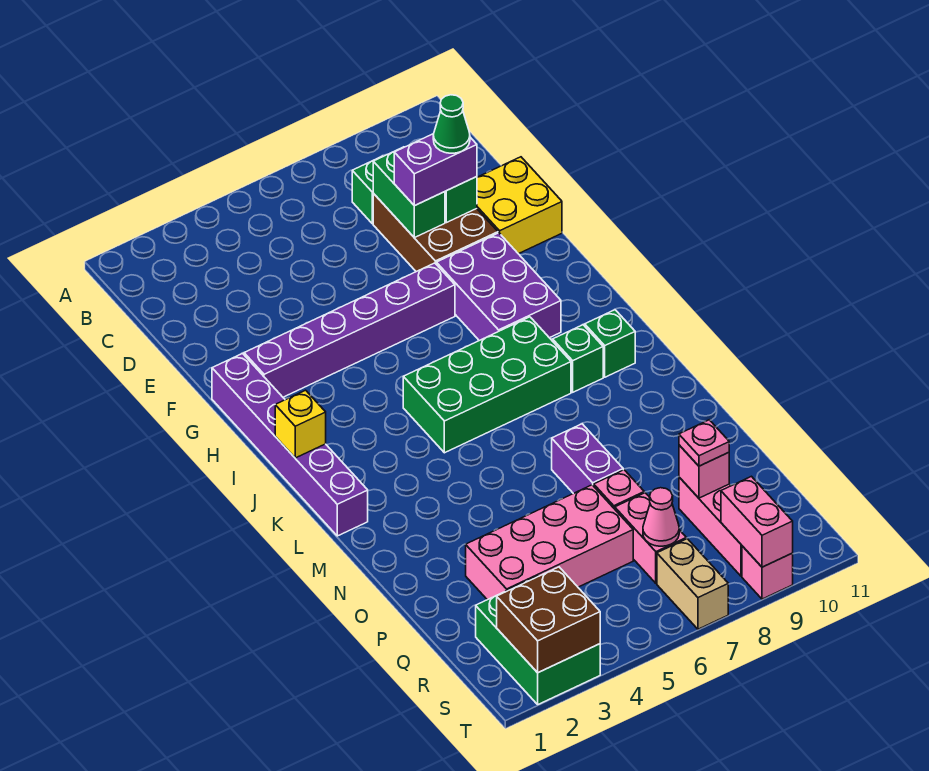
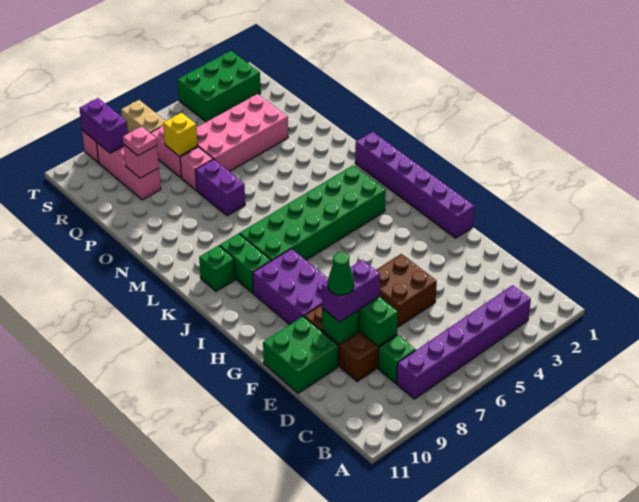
yellow 2x2 brick [477,157,562,254] -> green 2x2 brick [263,316,338,393]
purple 1x6 brick [244,263,455,397] -> purple 1x6 brick moved to [397,285,531,399]
yellow 1x1 brick [275,390,326,458] -> yellow 1x1 brick moved to [163,113,198,156]
green 2x4 brick [403,317,571,453] -> green 2x6 brick [239,165,386,261]
green 1x1 brick [553,325,603,392] -> green 1x2 brick [219,233,271,293]
green 2x3 brick [476,576,600,704] -> green 2x3 brick turned to [178,51,261,122]
pink 1x1 cone [643,488,679,546] -> none
brown 2x2 brick [497,567,600,673] -> brown 2x2 brick moved to [376,254,437,327]
pink 1x2 brick [721,476,793,567] -> purple 1x2 brick [79,98,128,153]

